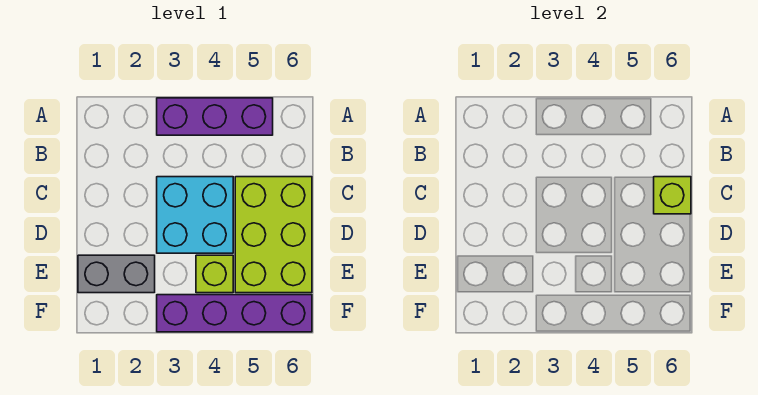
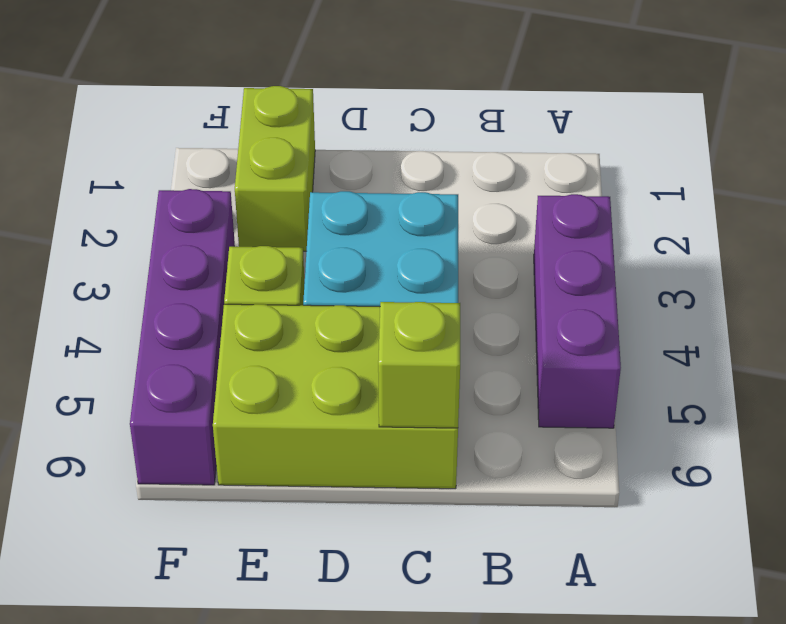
grey 1x2 brick [78,255,155,293] -> lime 1x2 brick [235,86,315,251]

